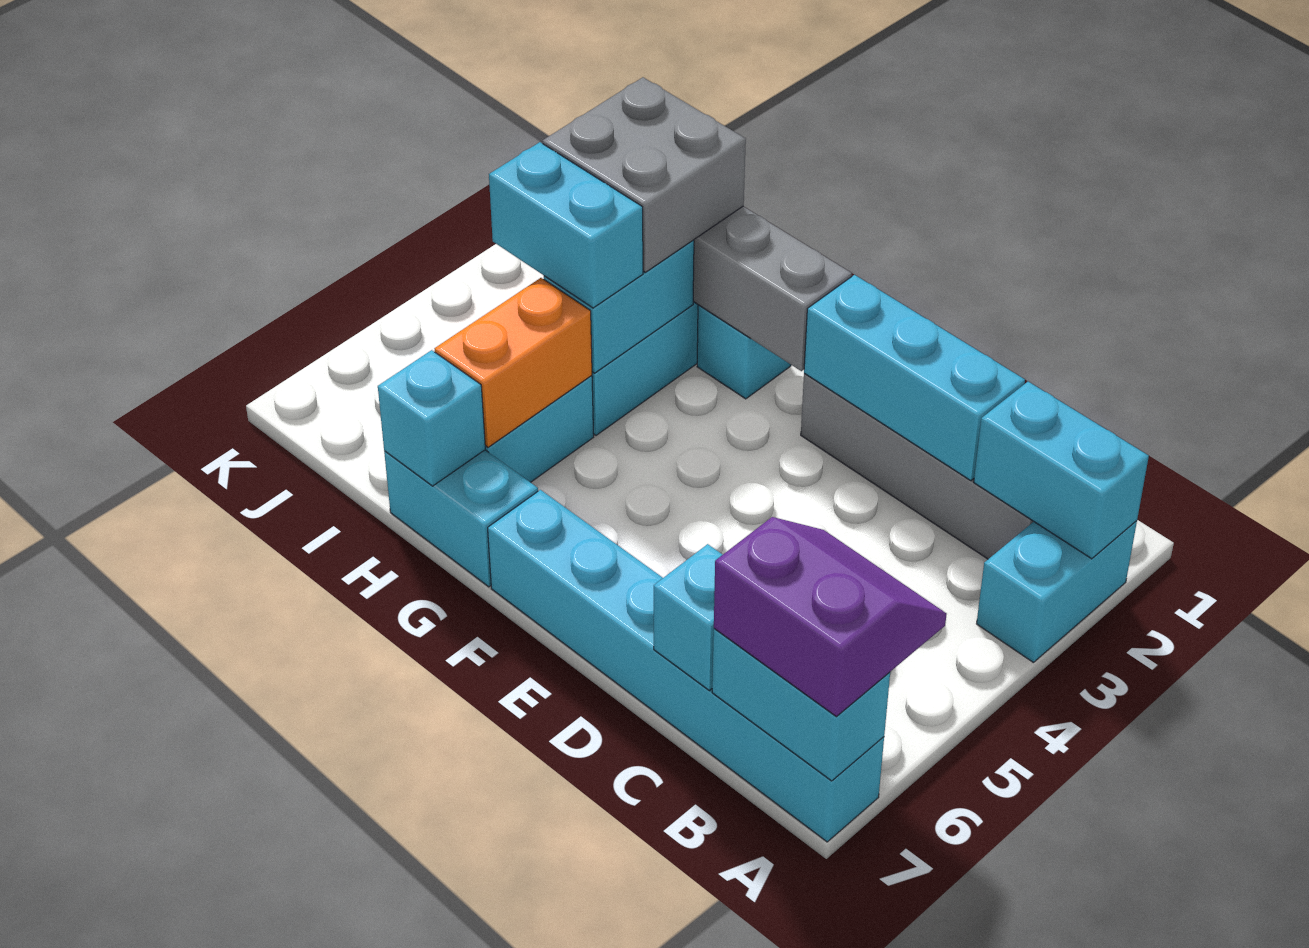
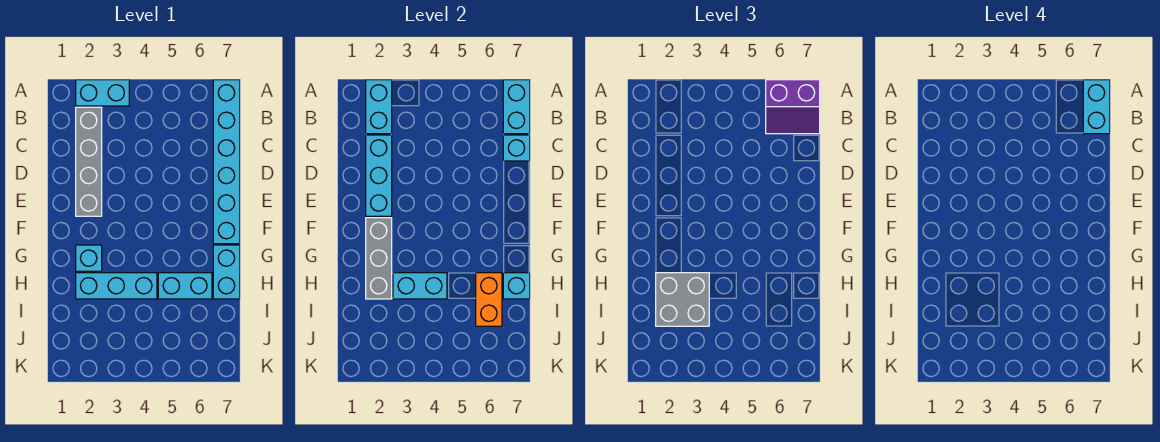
purple 2x2 slope [714,517,947,717] -> purple 2x2 slope turned to [766,80,820,134]
cyan 1x2 brick [489,142,643,308] -> cyan 1x2 brick moved to [1083,80,1110,134]
orange 1x2 brick [434,278,592,447] -> orange 1x2 brick turned to [476,273,502,326]

